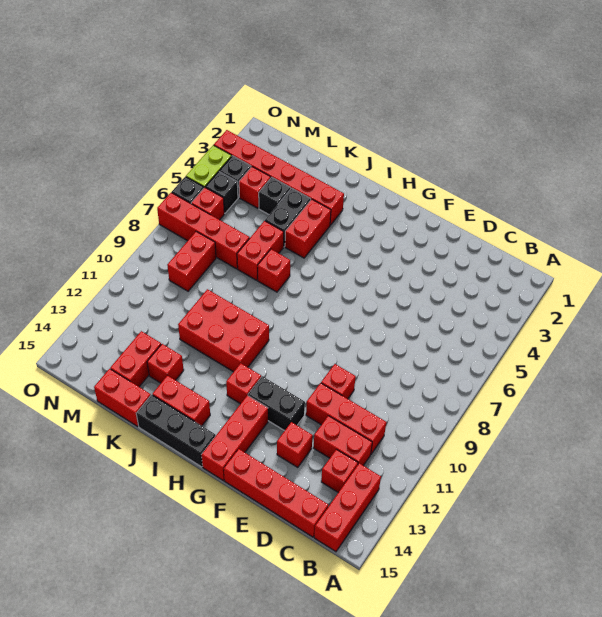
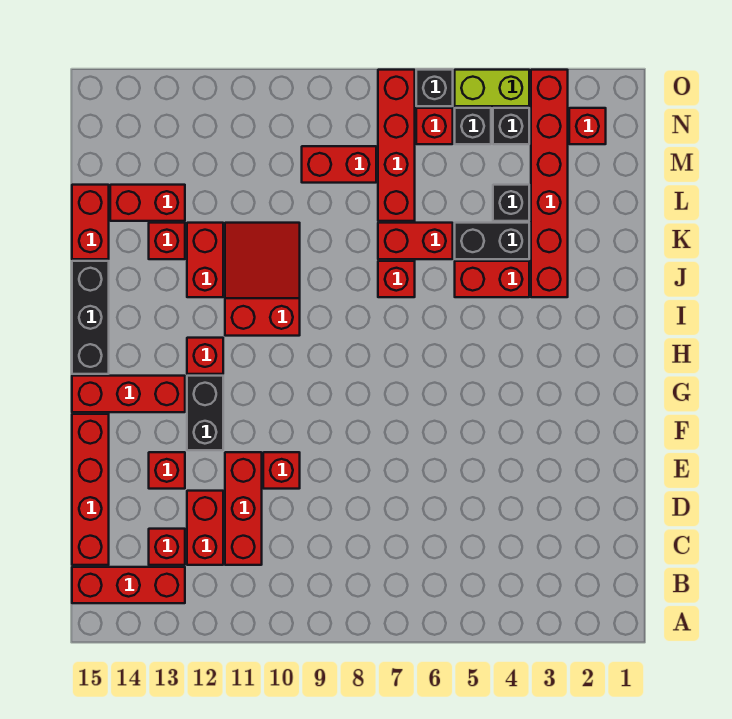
red 2x3 brick [178,289,269,372] -> red 2x3 slope [225,223,300,336]
red 1x2 brick [152,375,210,426] -> red 1x2 brick moved to [187,223,223,297]
red 1x1 brick [239,167,271,208] -> red 1x1 brick moved to [569,108,606,144]

